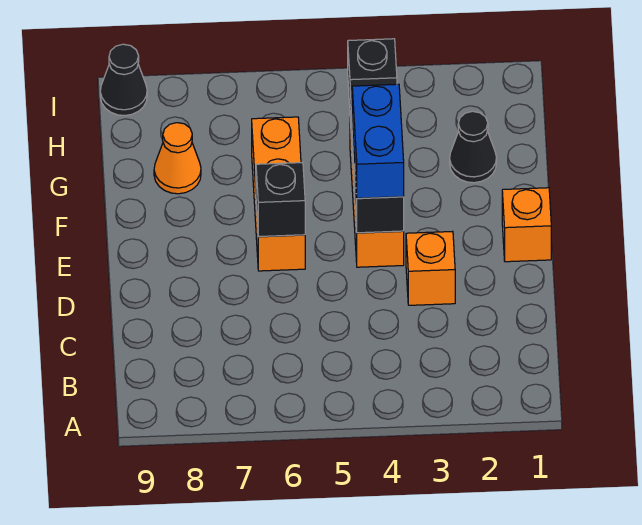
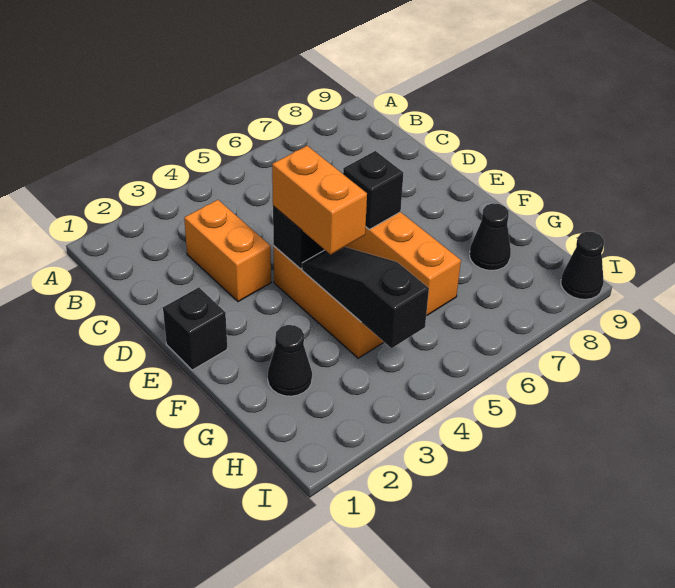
orange 1x1 brick [406,231,455,305] -> orange 1x2 brick [184,200,271,302]
orange 1x1 brick [502,188,551,262] -> black 1x1 brick [163,288,227,370]
blue 1x2 brick [352,84,404,198] -> orange 1x2 brick [272,146,367,254]
orange 1x1 cone [154,123,201,194] -> black 1x1 cone [470,203,511,271]

